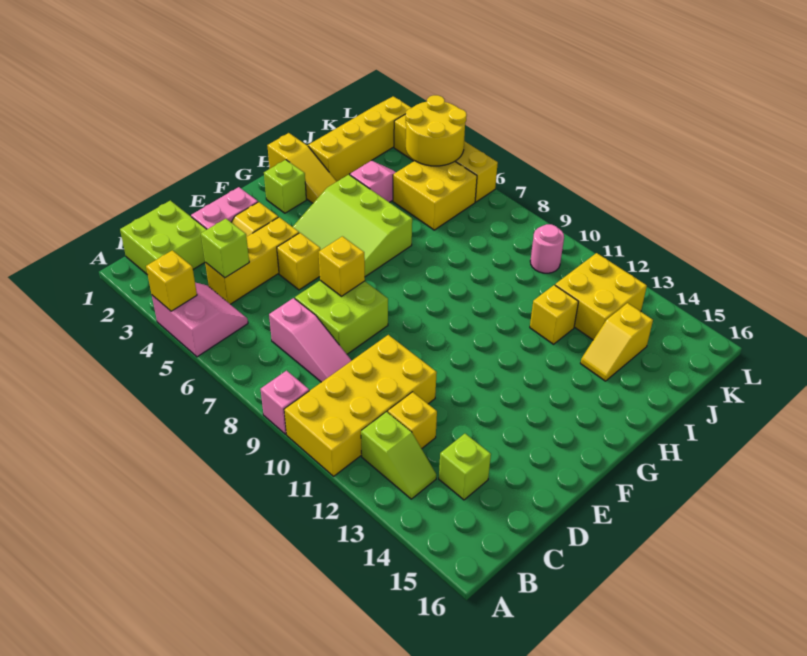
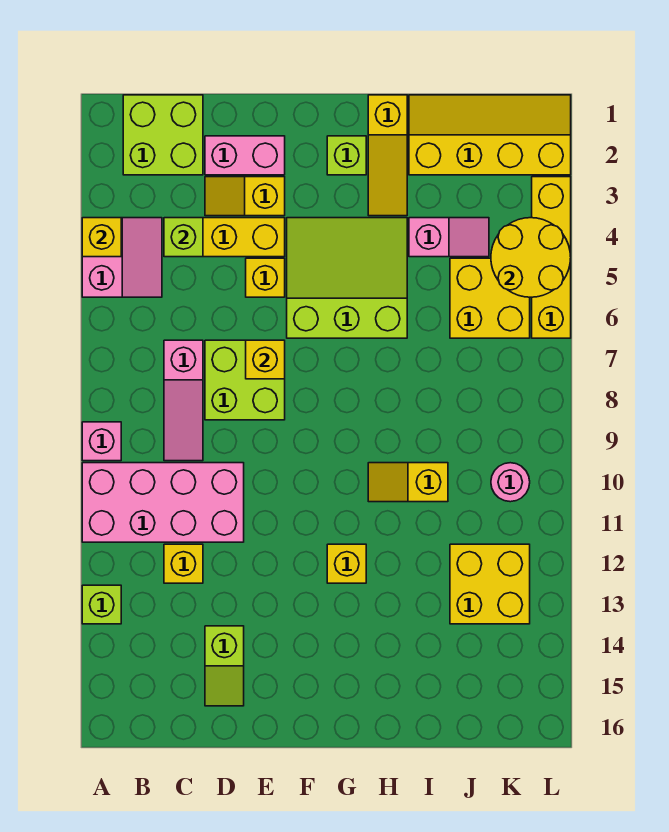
yellow 2x4 brick [284,335,437,476] -> pink 2x4 brick [82,463,244,542]
lime 1x2 slope [361,412,436,499] -> lime 1x2 slope moved to [205,626,244,706]
lime 1x1 brick [439,434,491,500] -> lime 1x1 brick moved to [82,585,121,624]
lime 3x3 slope [293,175,412,277] -> lime 3x3 slope turned to [287,218,407,338]
yellow 1x1 brick [530,285,578,344] -> yellow 1x1 brick moved to [327,544,366,583]
yellow 1x2 slope [580,303,653,381] -> yellow 1x2 slope moved to [368,463,448,502]

